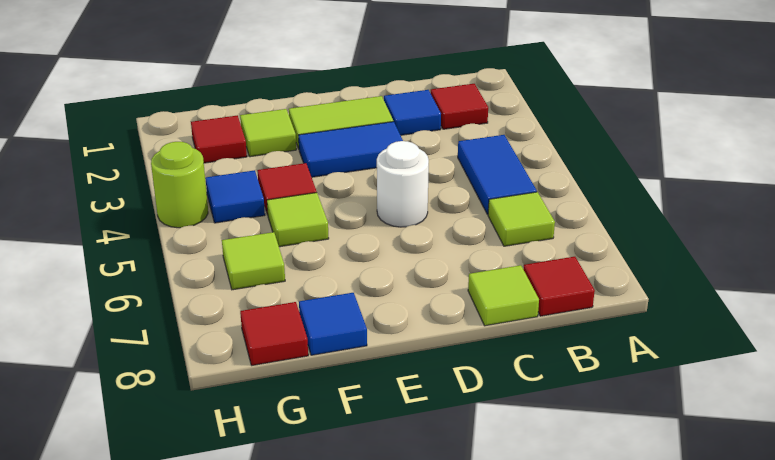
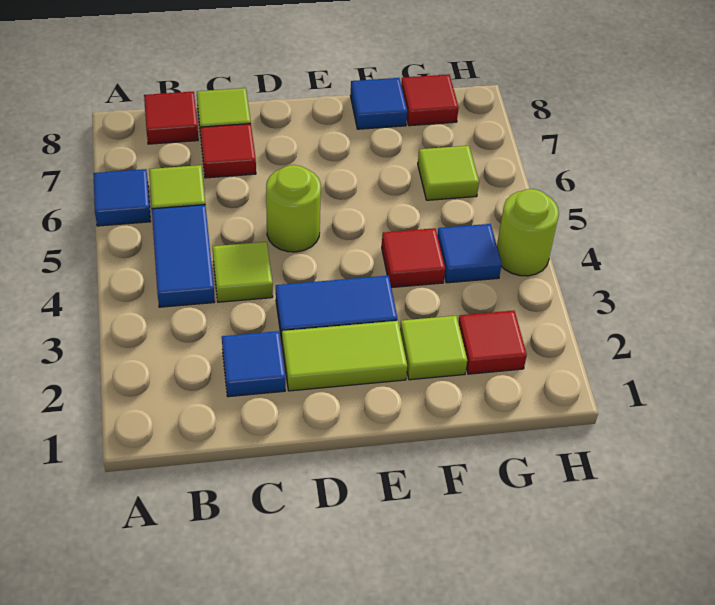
none -> blue 1x1 tile [93,169,151,226]
red 1x1 tile [431,84,488,129] -> red 1x1 tile moved to [200,124,256,178]
white 1x1 round brick [377,141,429,227] -> lime 1x1 round brick [266,165,321,252]
lime 1x1 tile [267,193,329,247] -> lime 1x1 tile moved to [212,242,273,302]

